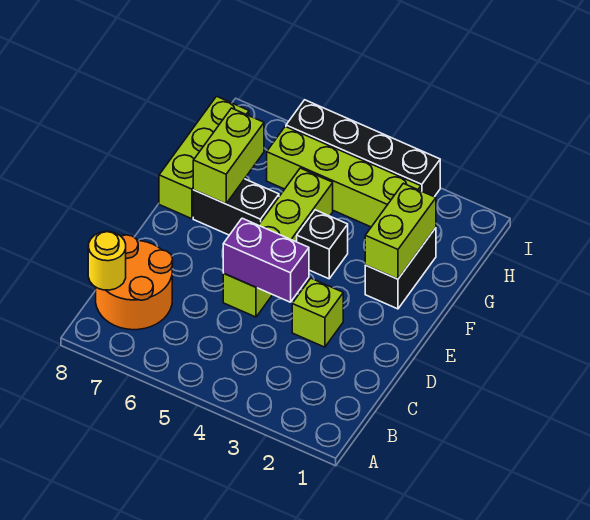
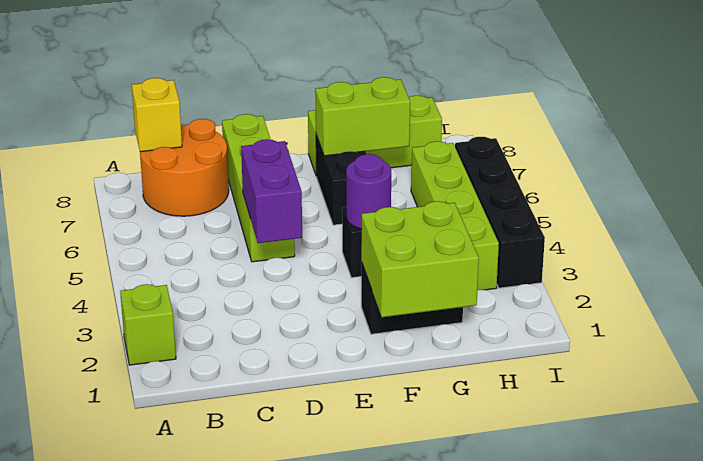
yellow 1x1 round brick [88,232,126,290] -> yellow 1x1 brick [132,78,182,152]
lime 1x1 brick [292,278,343,347] -> lime 1x1 brick moved to [120,284,176,365]
lime 1x4 brick [223,168,333,317] -> lime 1x4 brick turned to [222,114,295,262]
lime 1x2 brick [365,183,436,279] -> lime 2x2 brick [361,201,479,317]
none -> purple 1x1 round brick [346,154,391,229]

